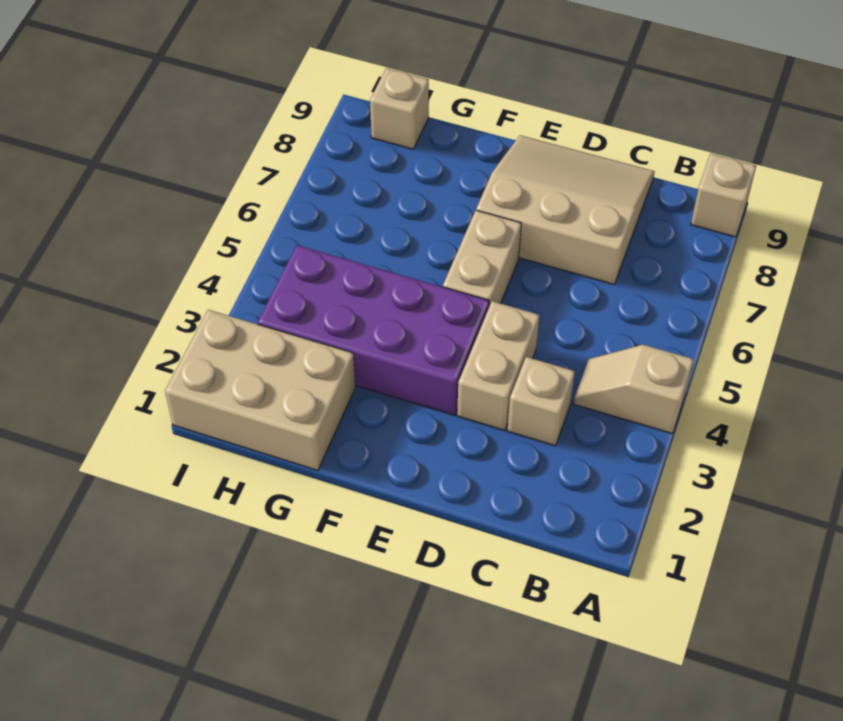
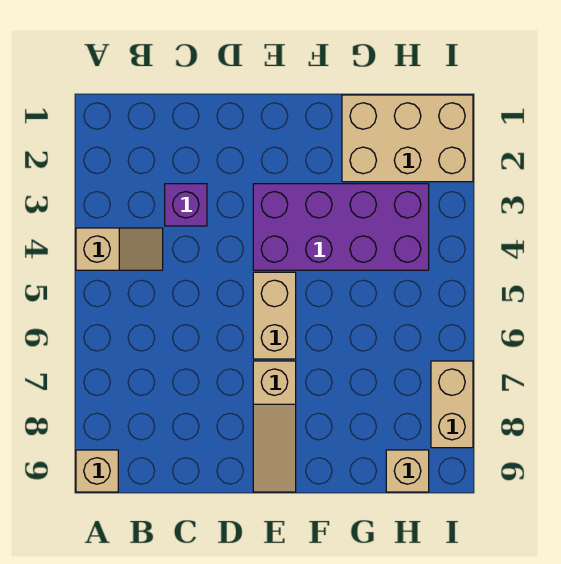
tan 1x1 brick [507,357,575,446] -> purple 1x1 brick [165,184,207,226]
tan 3x3 slope [476,135,655,284] -> tan 1x3 slope [253,361,296,492]
tan 1x2 brick [457,301,540,431] -> tan 1x2 brick moved to [431,361,473,448]

